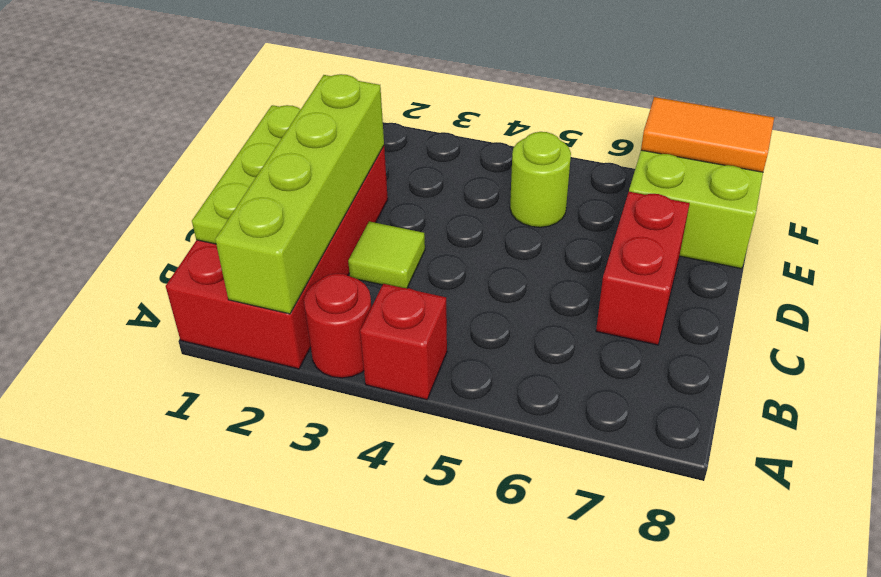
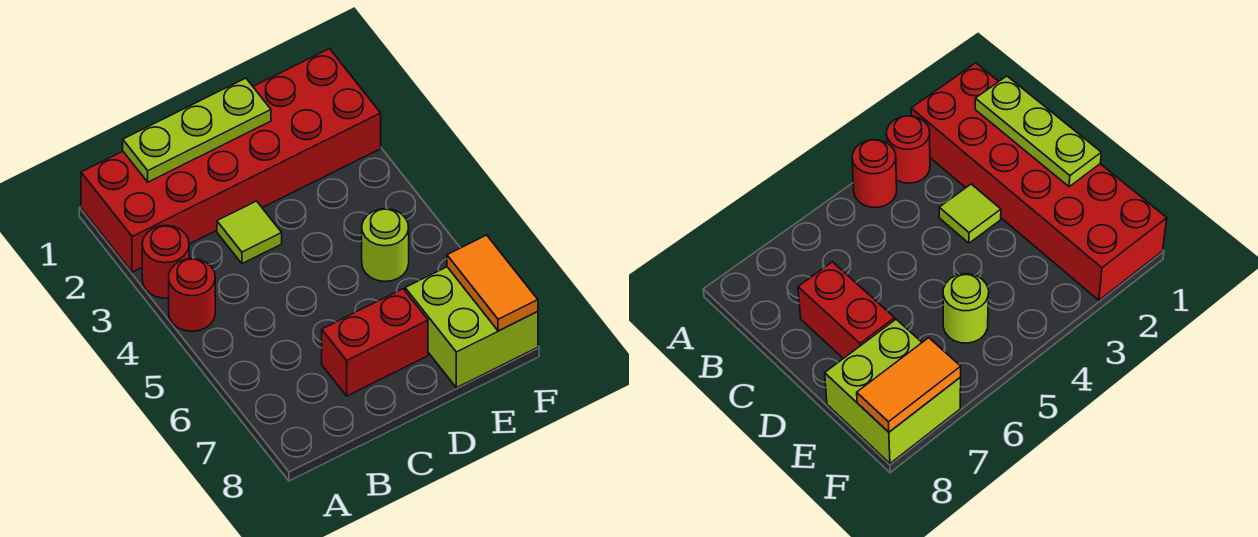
red 2x4 brick [166,146,388,369] -> red 2x6 brick [81,49,381,272]
lime 1x4 brick [215,74,384,314] -> none
red 1x1 brick [360,284,447,400] -> red 1x1 round brick [169,259,215,331]

